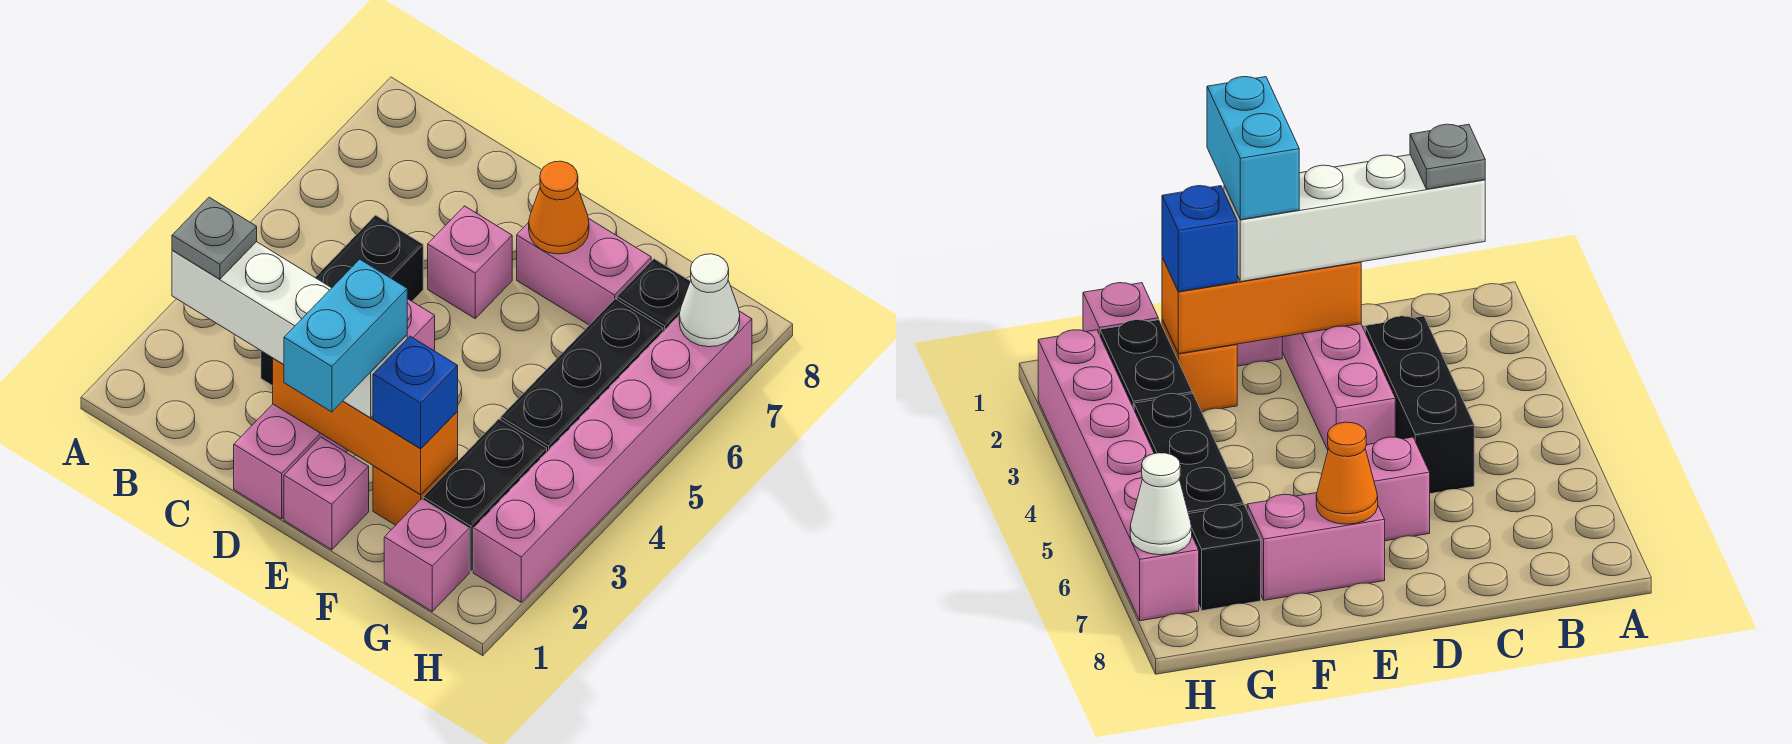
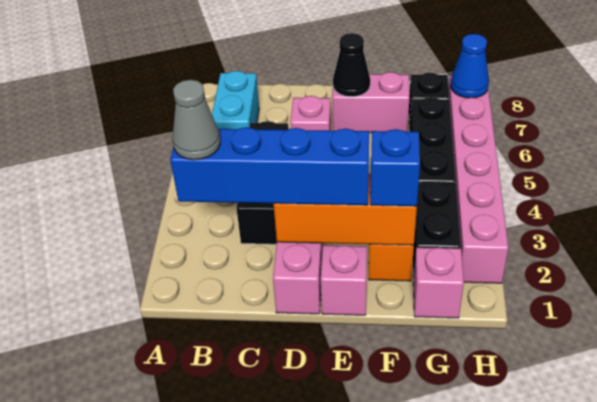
white 1x4 brick [172,242,407,418] -> blue 1x4 brick [170,127,369,205]
grey 1x1 plate [172,197,257,279] -> grey 1x1 cone [173,80,220,160]
cyan 1x2 brick [284,259,407,412] -> cyan 1x2 brick moved to [212,71,259,129]
orange 1x1 cone [529,161,589,254] -> black 1x1 cone [333,33,370,97]
white 1x1 cone [679,254,740,347] -> blue 1x1 cone [450,34,489,98]

